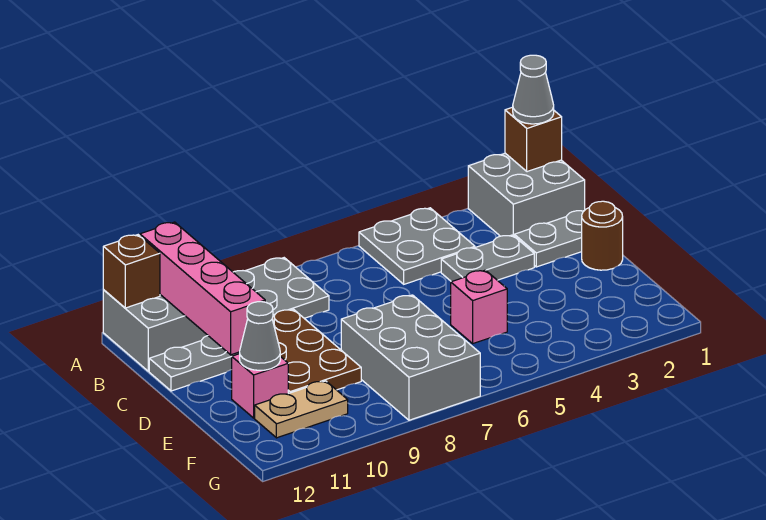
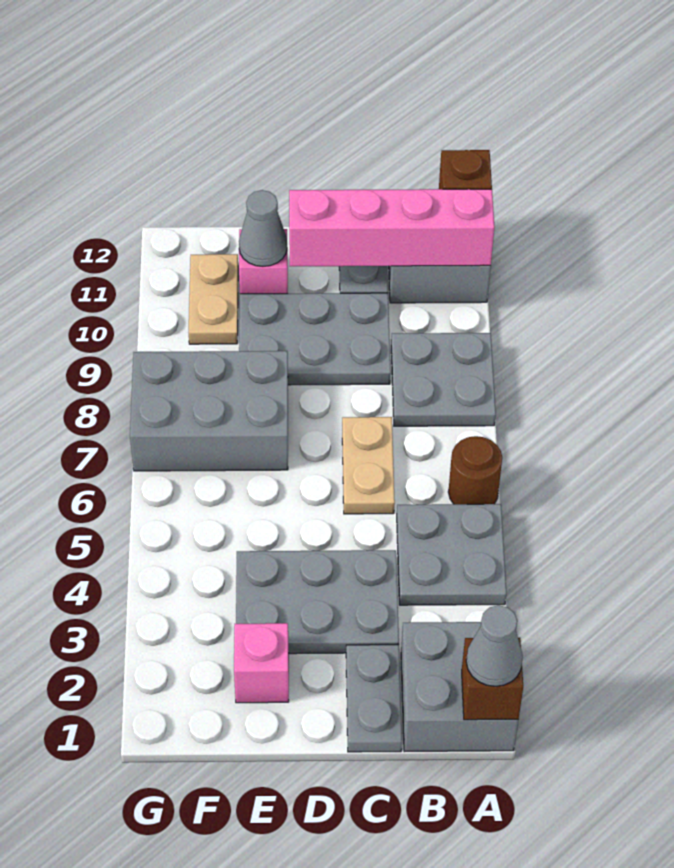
grey 1x2 plate [441,235,534,282] -> grey 2x3 plate [236,550,399,654]
none -> tan 1x2 plate [342,417,395,514]
brown 2x3 plate [272,309,361,393] -> grey 2x3 plate [239,293,391,385]
brown 1x1 round brick [582,201,623,270] -> brown 1x1 round brick moved to [448,436,502,504]
pink 1x1 brick [451,270,507,343] -> pink 1x1 brick moved to [234,623,289,703]

